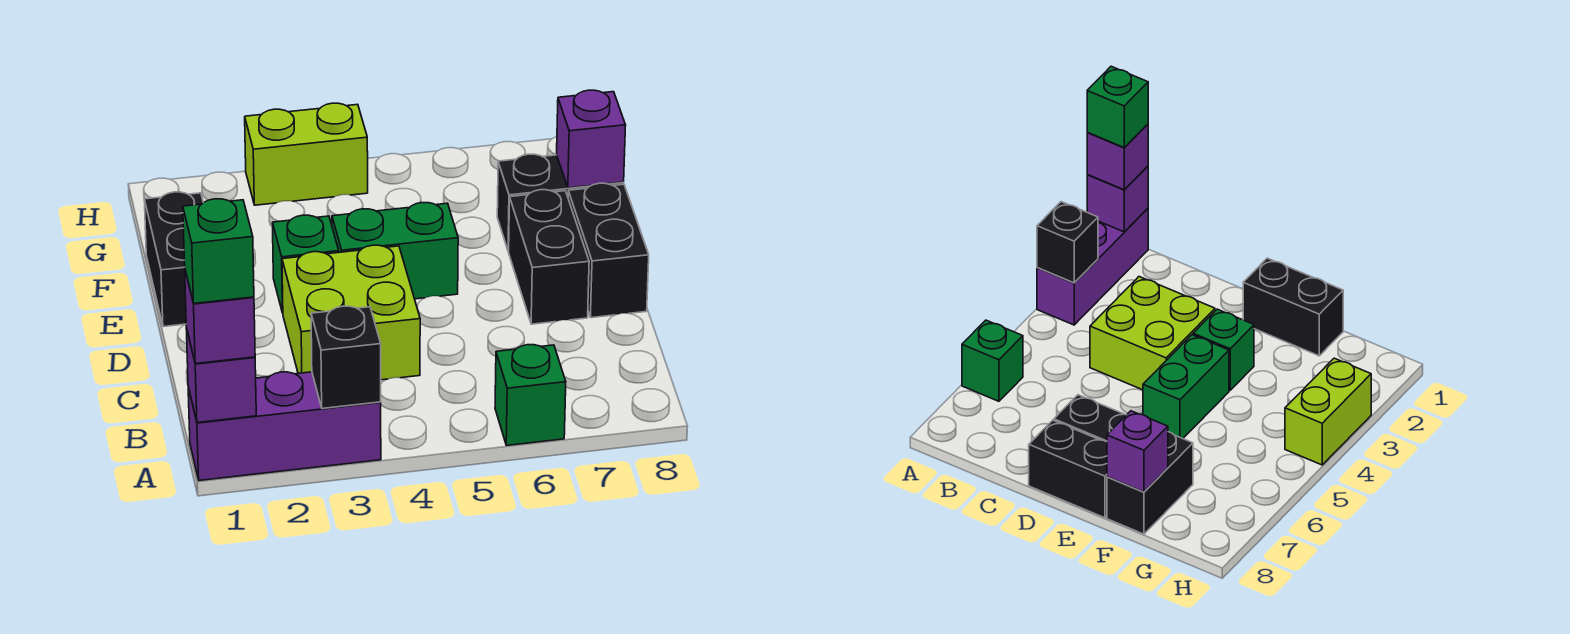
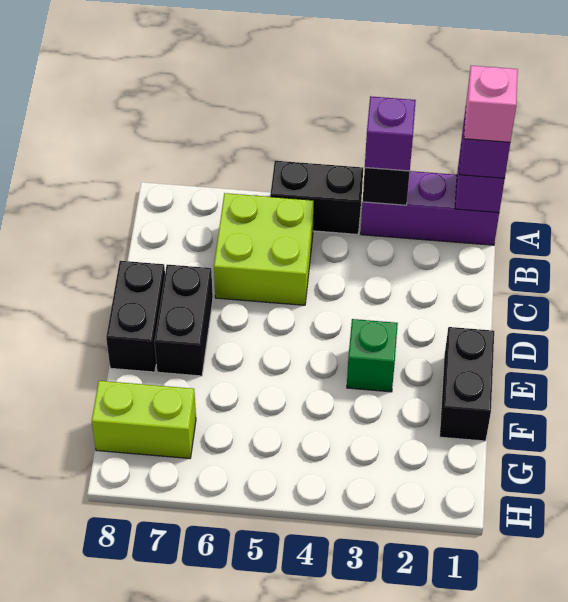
green 1x1 brick [183,199,254,303] -> pink 1x1 brick [464,66,518,142]
green 1x1 brick [495,345,566,445] -> none
lime 2x2 brick [282,245,420,380] -> lime 2x2 brick moved to [214,193,314,305]
green 1x2 brick [332,203,458,299] -> none
black 1x2 brick [497,154,624,251] -> black 1x2 brick moved to [270,161,363,234]
purple 1x1 brick [557,90,626,188] -> purple 1x1 brick moved to [365,96,416,171]
lime 1x2 brick [245,103,368,205] -> lime 1x2 brick moved to [92,381,196,458]

